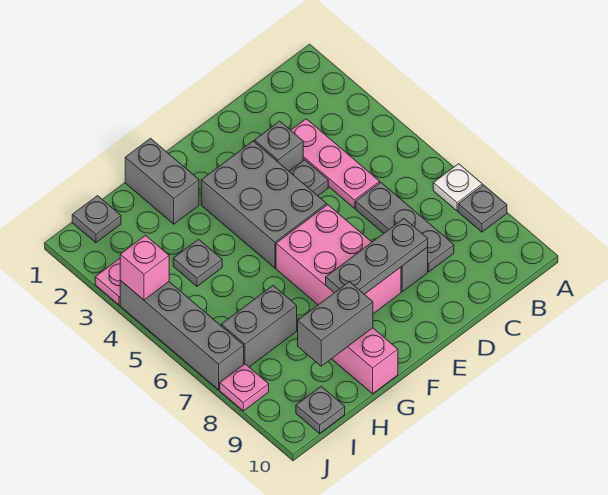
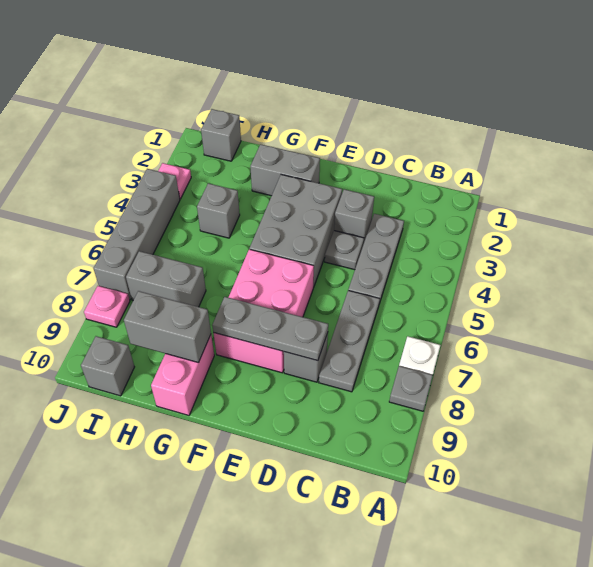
pink 1x3 plate [291,119,380,208] -> grey 1x3 plate [348,214,404,304]
grey 1x2 brick [125,138,199,224] -> grey 1x2 brick turned to [250,144,320,196]
grey 1x1 plate [173,239,222,286] -> grey 1x1 brick [197,183,240,238]
grey 1x1 plate [72,196,121,243] -> grey 1x1 brick [201,109,241,161]
grey 1x1 plate [296,386,345,433] -> grey 1x1 brick [81,336,134,396]
pink 1x1 brick [120,235,169,300] -> none

